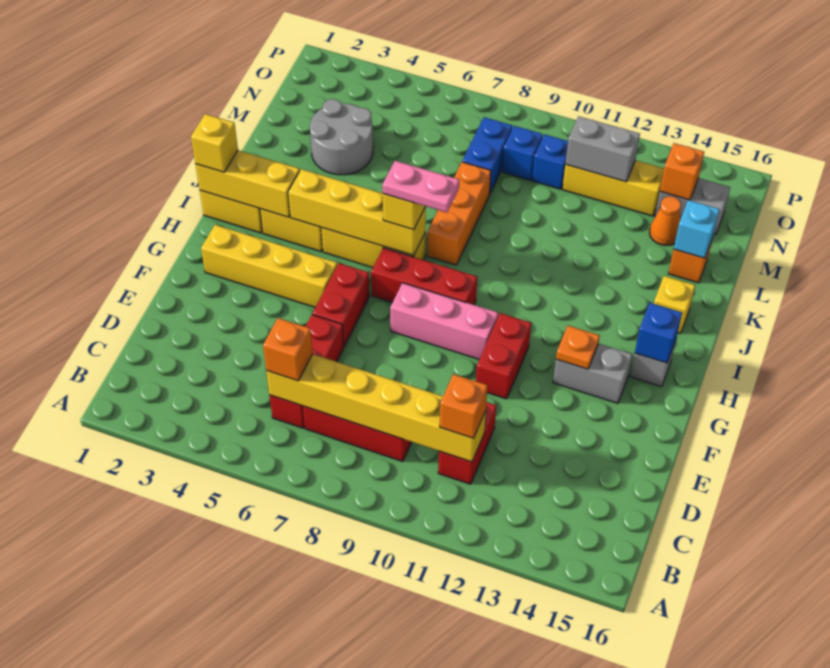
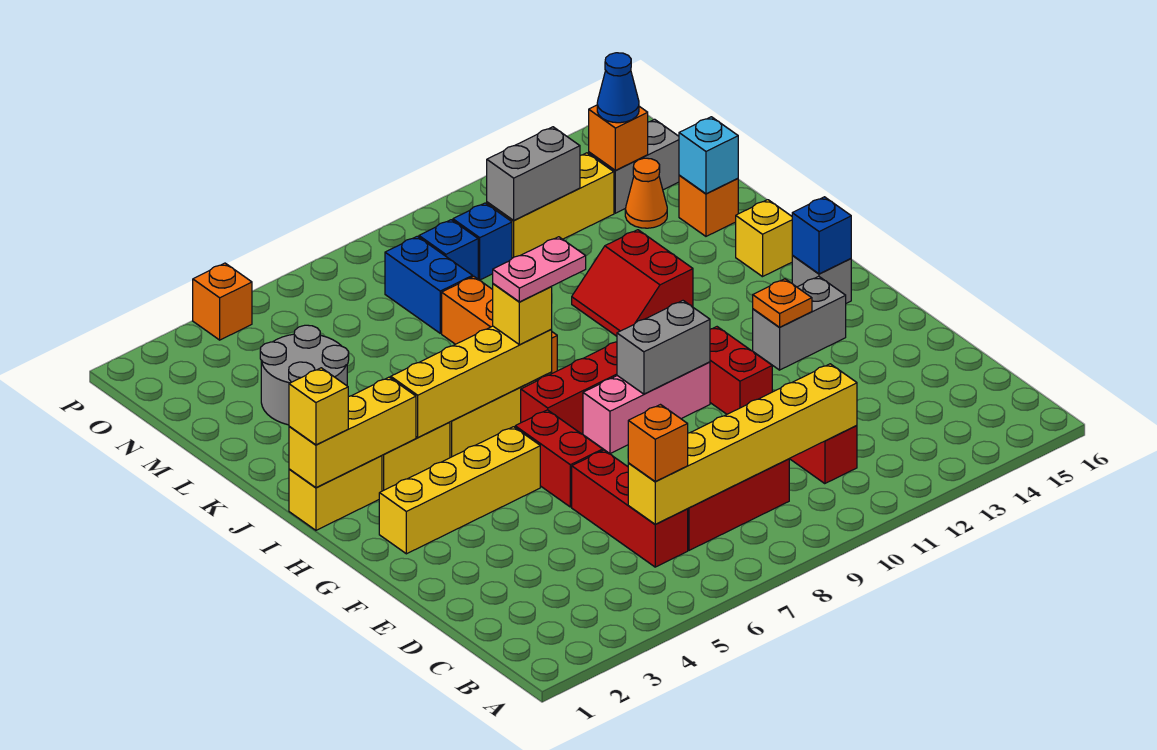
orange 1x1 brick [440,374,488,438] -> orange 1x1 brick moved to [193,263,252,340]
none -> grey 1x2 brick [617,301,710,394]
none -> red 2x2 slope [572,230,693,336]
none -> blue 1x1 cone [597,53,639,123]

